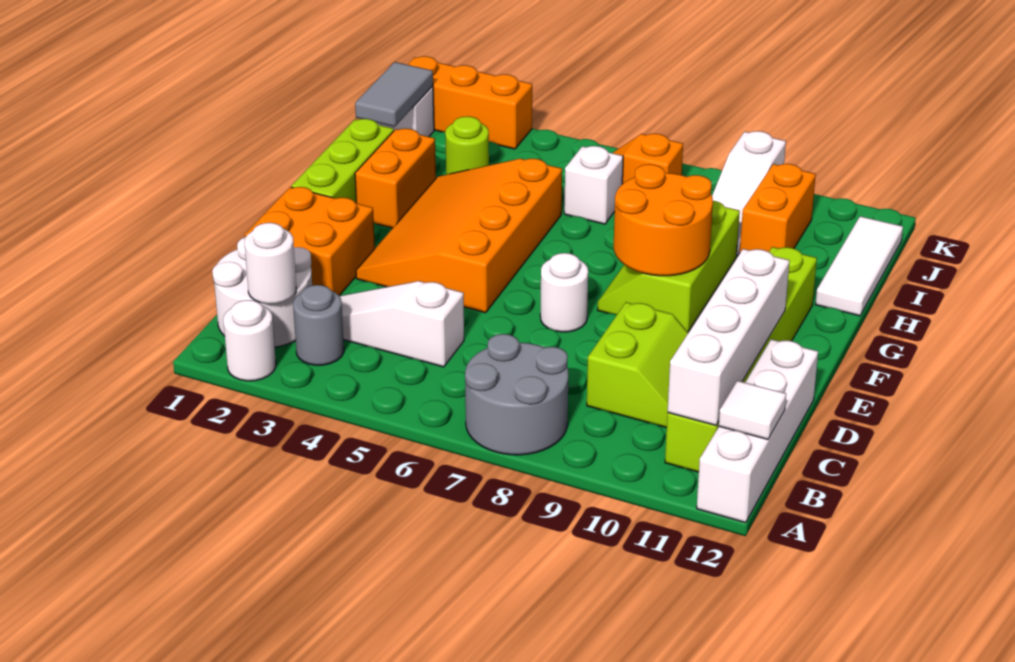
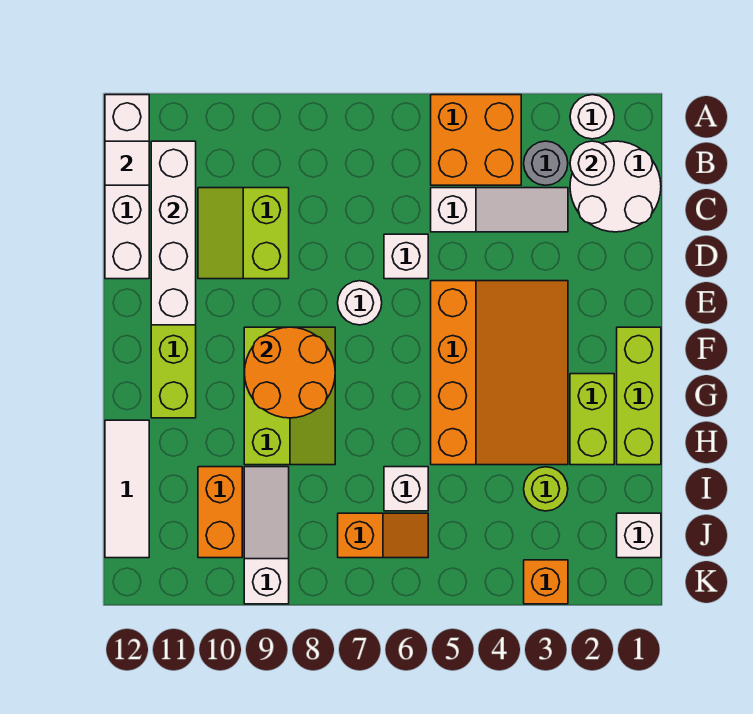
grey 2x2 round brick [465,334,568,455] -> none
orange 2x2 brick [245,187,375,296] -> orange 2x2 brick moved to [431,95,521,185]
none -> white 1x1 brick [384,234,428,279]
orange 1x2 brick [355,129,436,228] -> lime 1x2 brick [570,374,614,465]
grey 1x2 tile [355,62,433,127] -> none
orange 1x3 brick [407,56,532,149] -> orange 1x1 brick [524,560,568,604]

